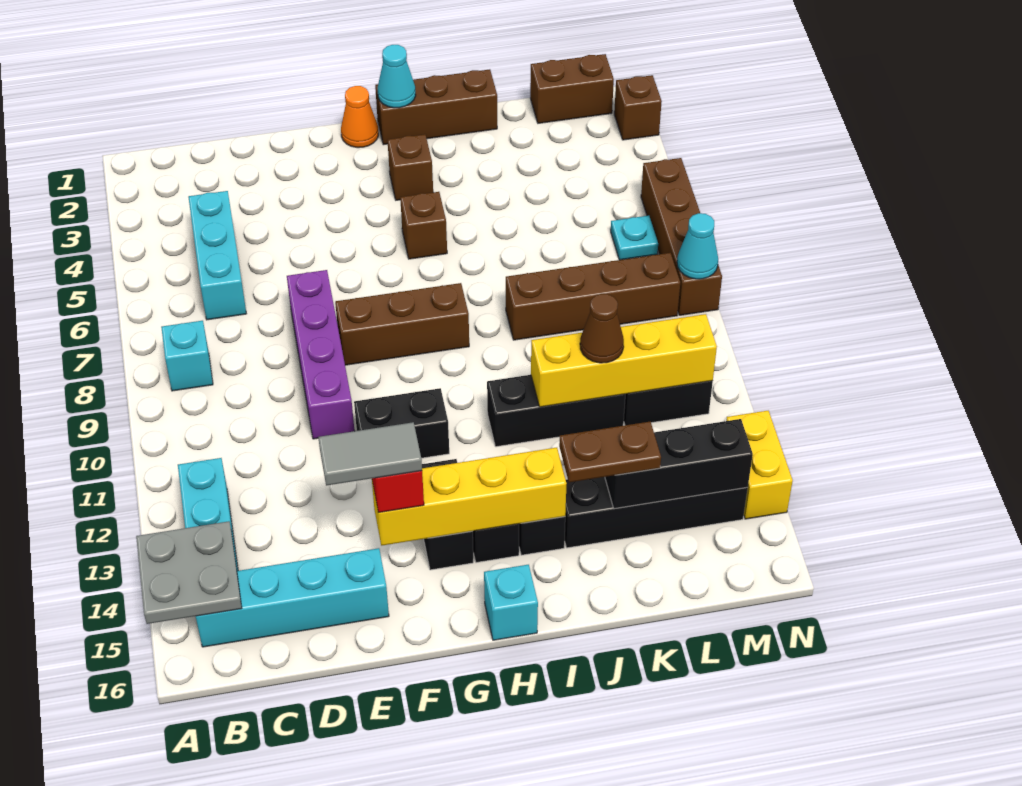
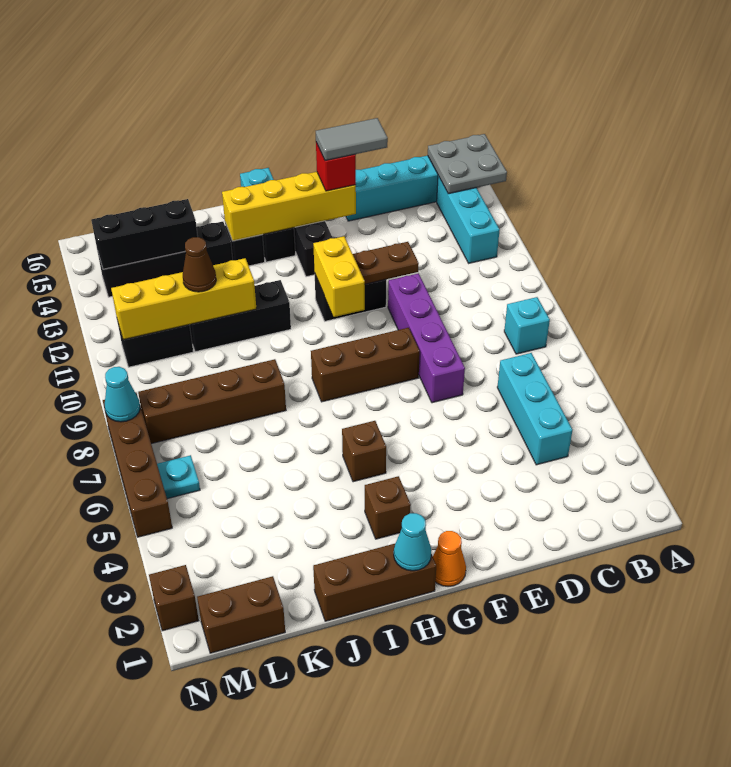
brown 1x2 plate [559,422,661,482] -> brown 1x2 plate moved to [353,242,419,284]
yellow 1x2 brick [726,411,793,519] -> yellow 1x2 brick moved to [313,236,365,317]

